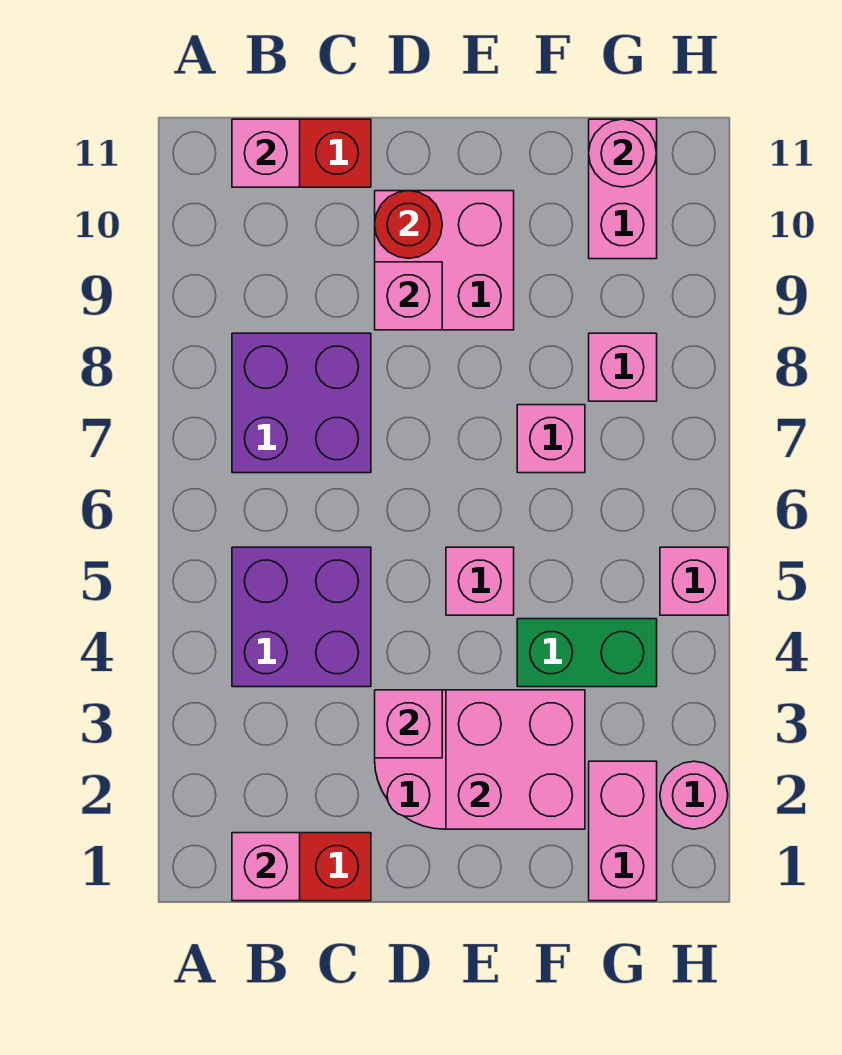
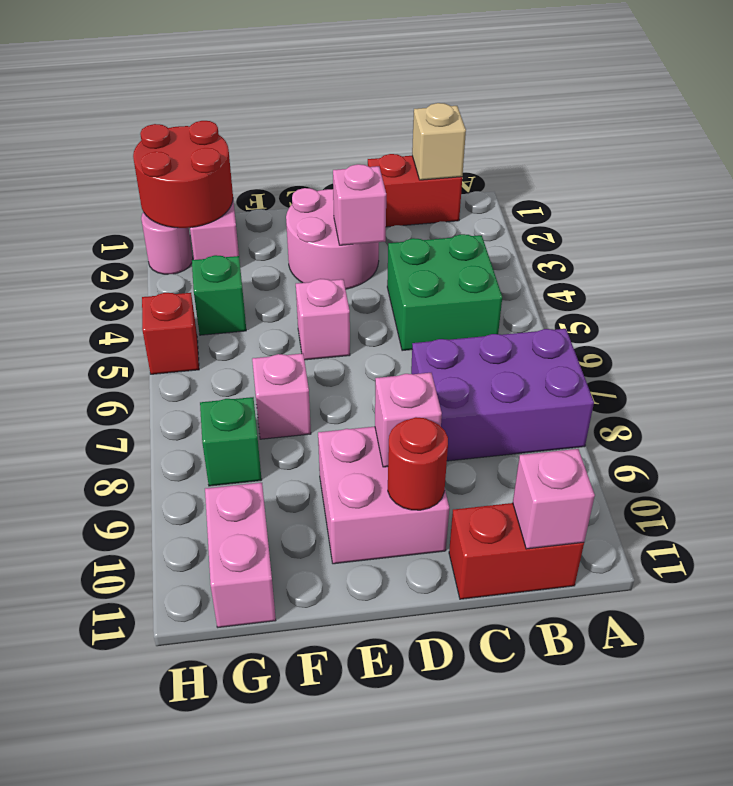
pink 1x1 brick [232,833,300,901] -> tan 1x1 brick [412,103,466,180]
purple 2x2 brick [232,547,371,687] -> green 2x2 brick [387,234,502,351]
purple 2x2 brick [232,333,371,473] -> purple 2x3 brick [411,329,594,461]
pink 2x2 brick [446,690,585,829] -> none
green 1x2 brick [517,619,657,687] -> green 1x1 brick [192,255,246,335]
none -> red 2x2 round brick [133,121,233,228]
pink 1x1 brick [589,333,657,401] -> green 1x1 brick [200,397,262,486]
pink 1x1 round brick [589,119,656,187] -> none
pink 1x1 brick [660,547,728,615] -> red 1x1 brick [142,293,199,374]

